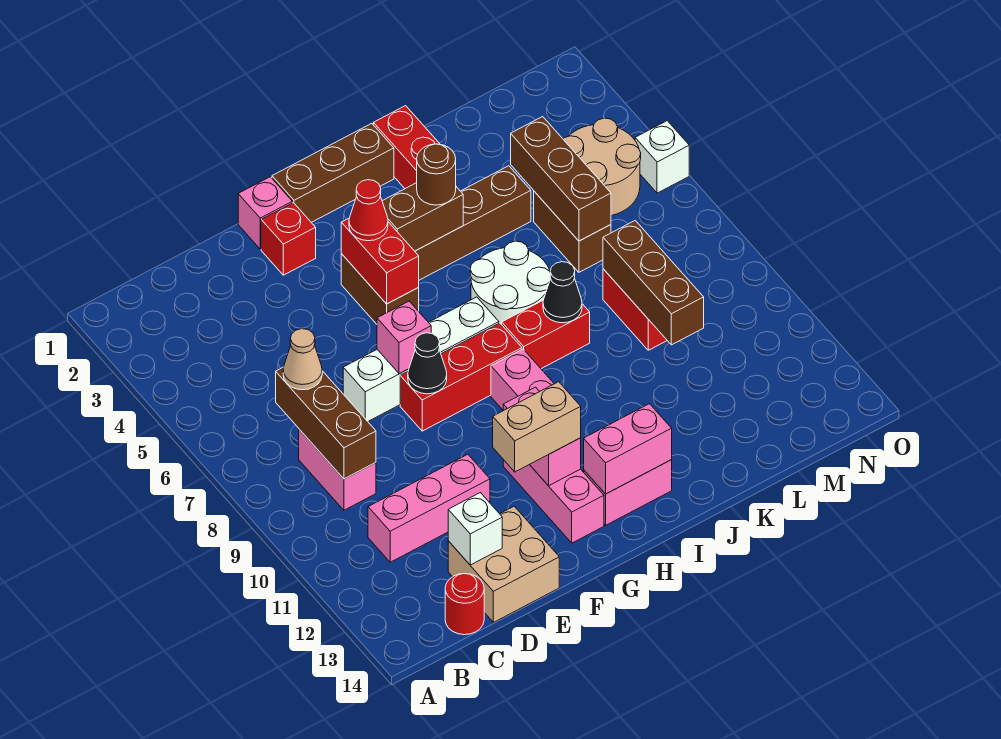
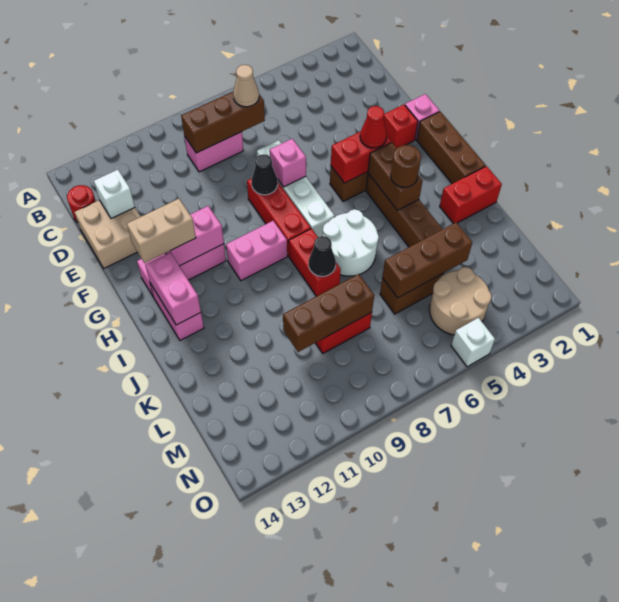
pink 1x3 brick [368,454,490,562] -> none
tan 1x2 brick [493,382,581,472] -> tan 1x2 brick turned to [127,199,196,263]

